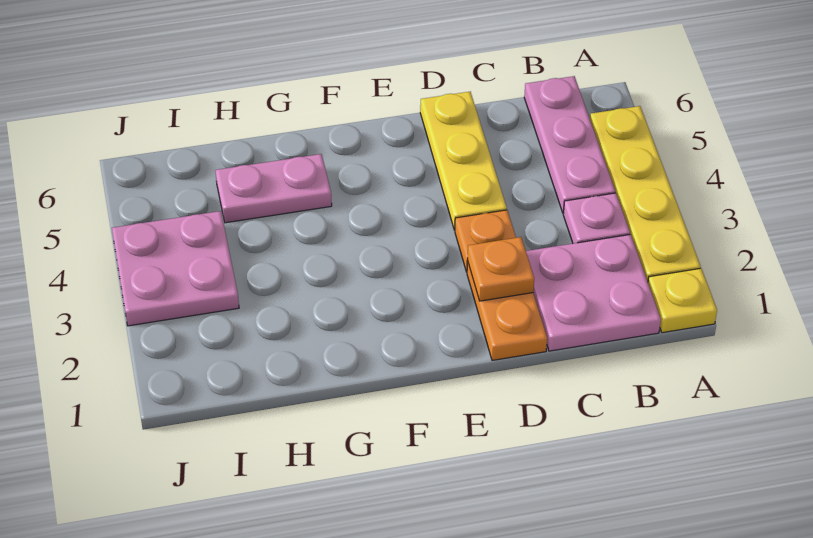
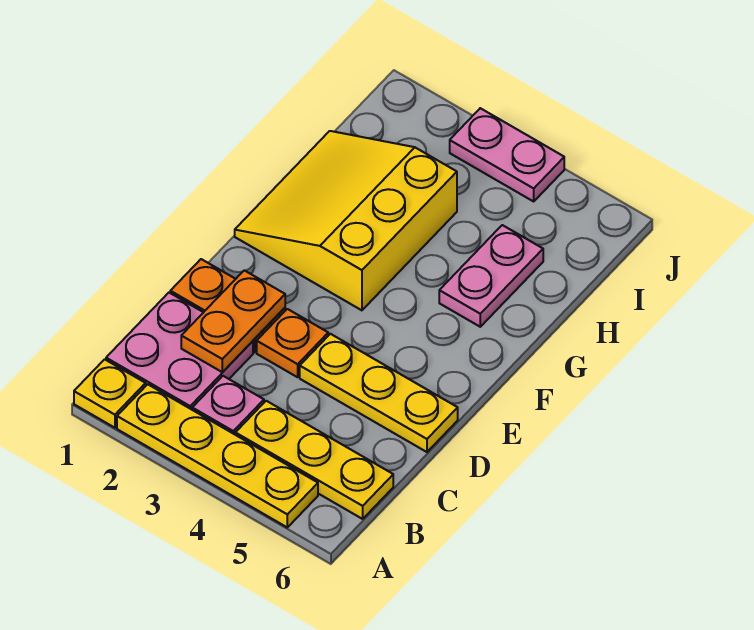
pink 1x3 plate [524,76,615,213] -> yellow 1x3 plate [235,401,393,519]
orange 1x1 plate [468,237,534,301] -> orange 1x2 plate [181,270,285,372]
none -> yellow 3x3 slope [235,131,457,310]
pink 2x2 plate [112,211,239,326] -> pink 1x2 plate [450,108,564,201]

